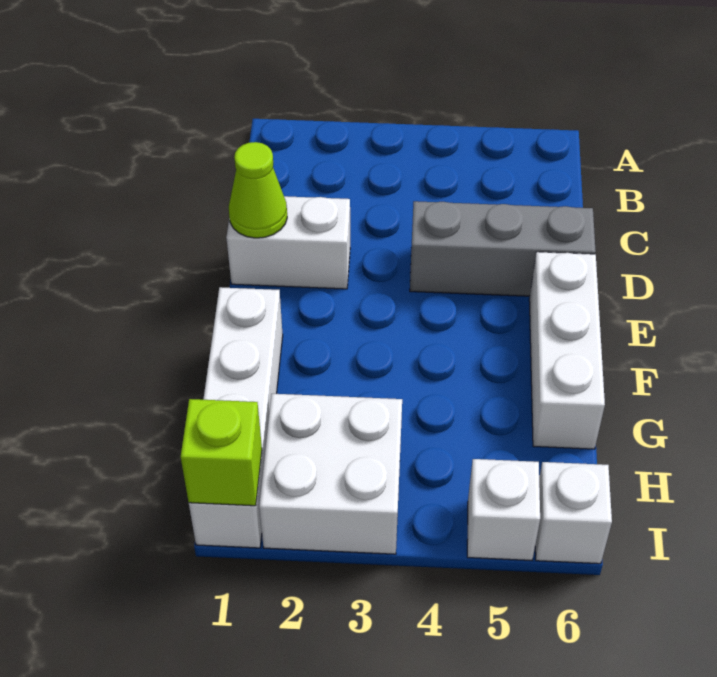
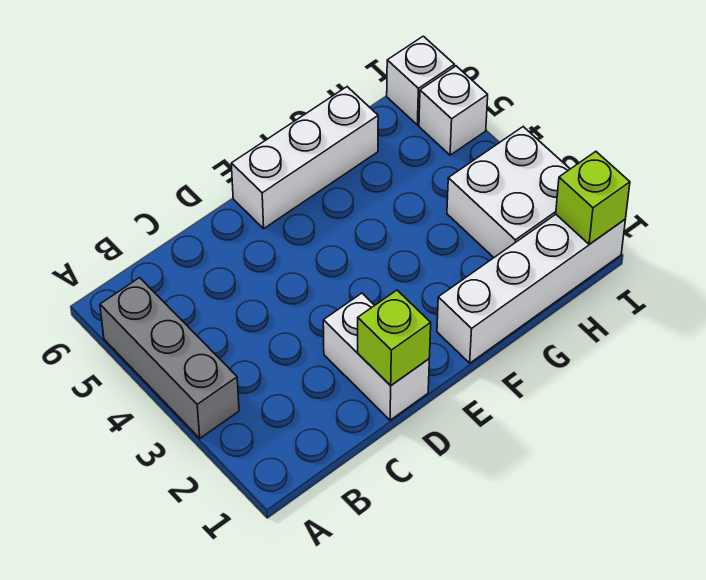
lime 1x1 cone [229,142,287,238] -> lime 1x1 brick [358,290,431,386]
grey 1x3 brick [410,201,596,296] -> grey 1x3 brick moved to [100,278,239,438]

